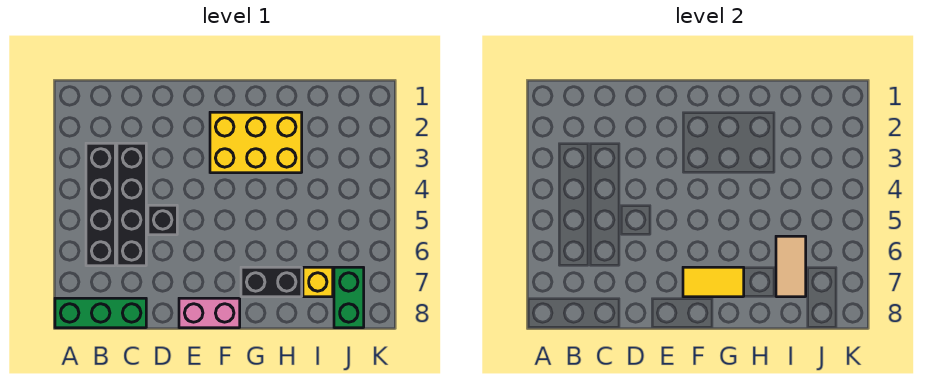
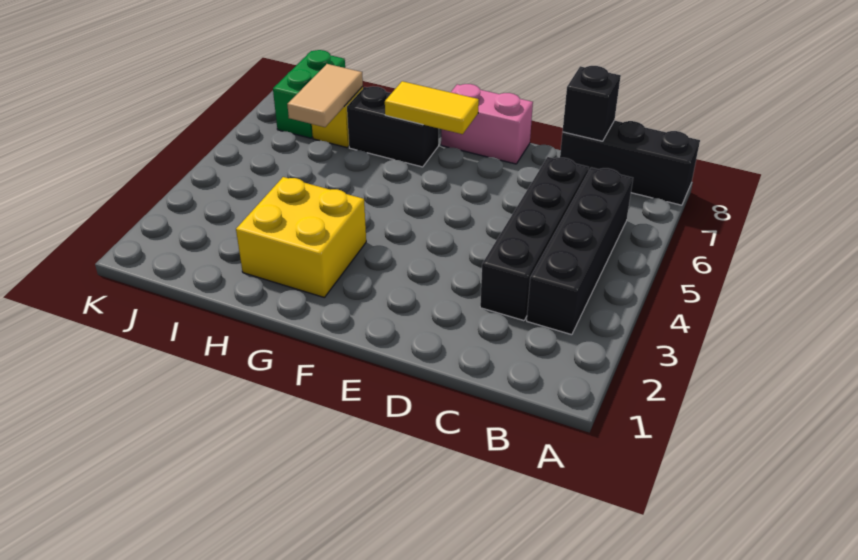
green 1x3 brick [55,298,146,328] -> black 1x3 brick [560,120,700,205]
black 1x1 brick [148,205,177,235] -> black 1x1 brick moved to [563,66,621,141]
yellow 2x3 brick [210,112,302,173] -> yellow 2x2 brick [236,177,366,298]

